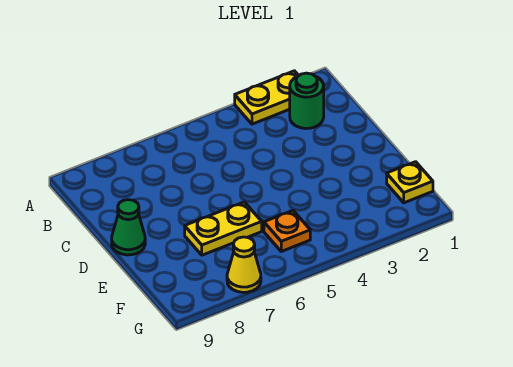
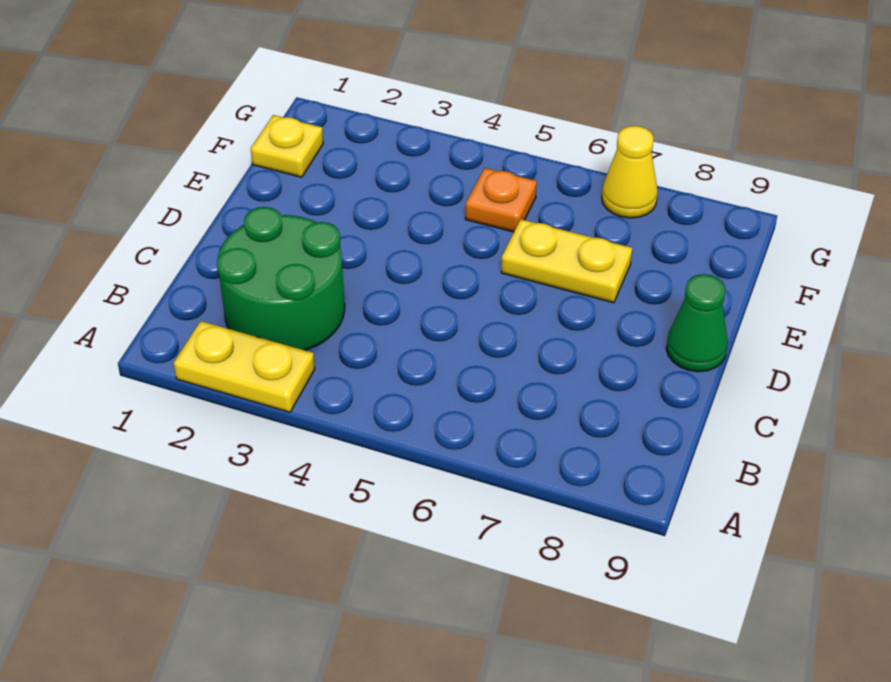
green 1x1 round brick [290,73,324,129] -> green 2x2 round brick [217,207,345,350]

